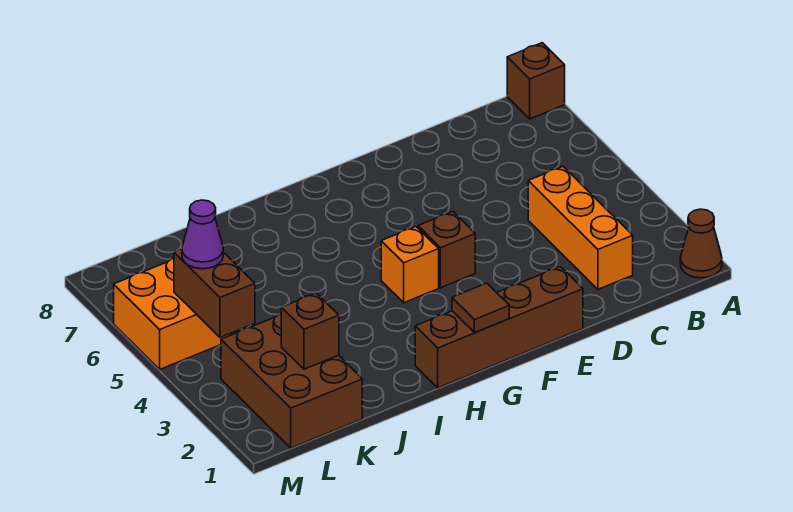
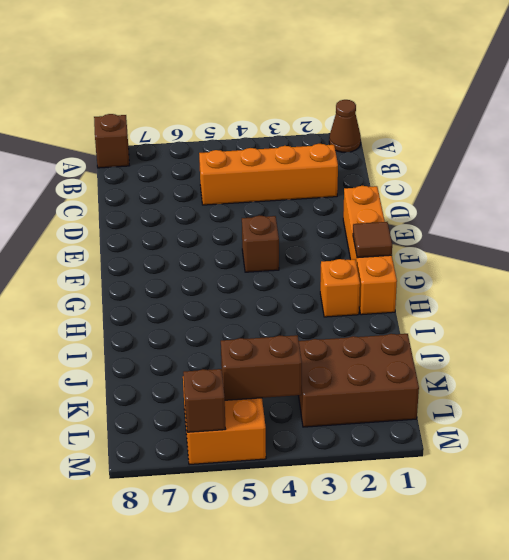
orange 1x3 brick [528,167,633,289] -> orange 1x4 brick [199,144,338,205]
brown 1x4 brick [415,267,583,388] -> orange 1x4 brick [343,186,397,315]
orange 1x1 brick [381,227,439,303] -> orange 1x1 brick moved to [320,259,360,317]
brown 1x1 brick [281,293,339,369] -> brown 1x1 brick moved to [183,369,225,432]
purple 1x1 cone [182,200,223,269] -> none

